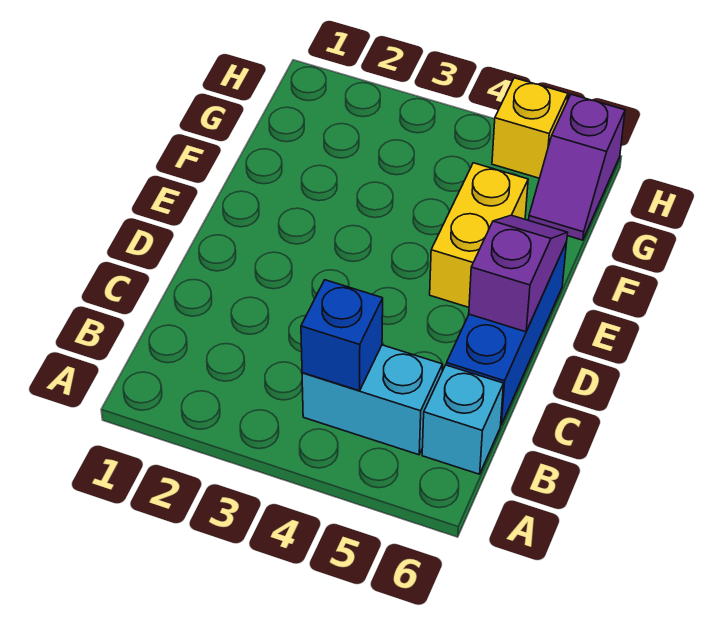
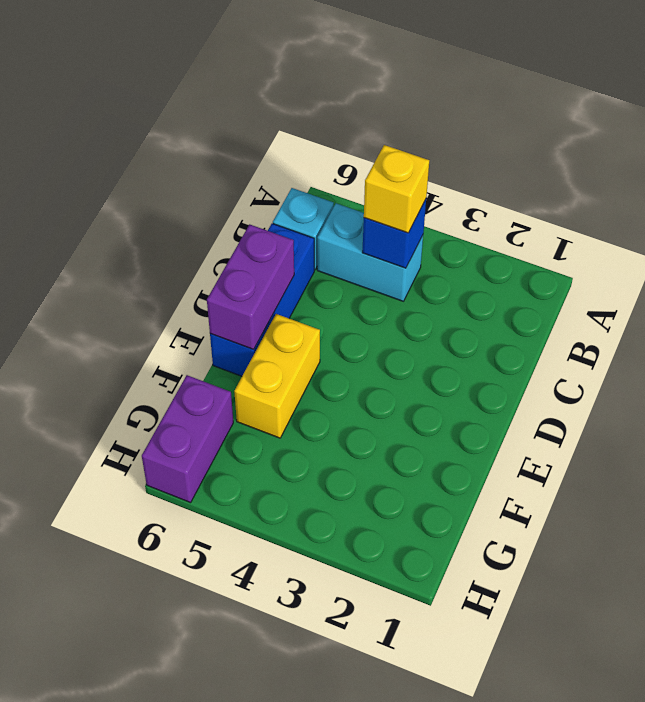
purple 1x2 slope [469,215,568,332] -> purple 1x2 brick [207,224,294,350]
purple 1x2 slope [529,94,625,240] -> purple 1x2 brick [142,375,233,503]
yellow 1x1 brick [492,78,568,178] -> yellow 1x1 brick moved to [364,145,429,233]

